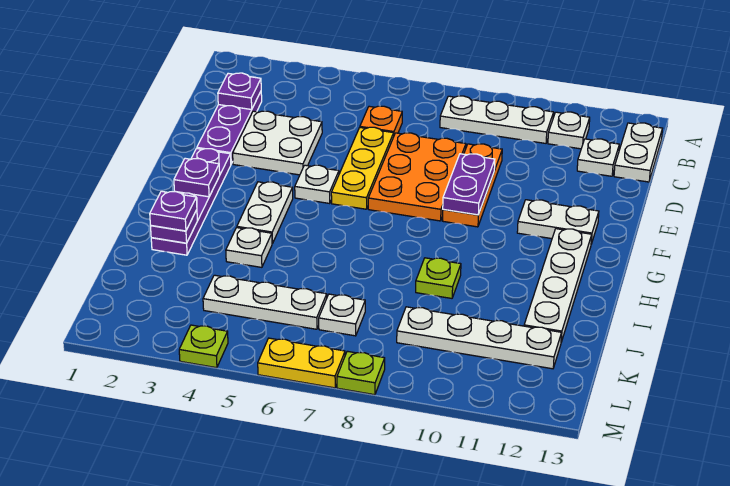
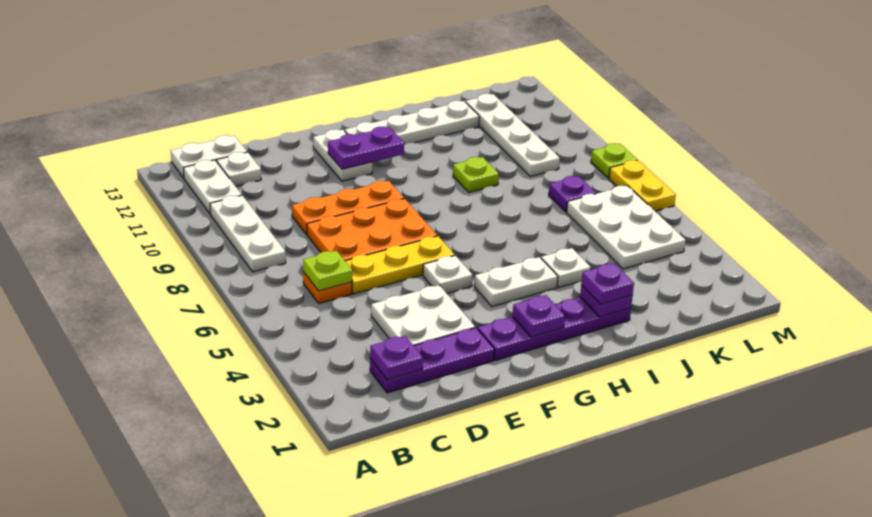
white 1x1 plate [548,112,590,149] -> white 1x2 plate [184,160,242,214]
purple 1x2 plate [443,154,495,215] -> purple 1x2 plate moved to [328,127,404,169]
white 1x3 plate [203,275,327,329] -> white 2x3 plate [567,186,686,269]
white 1x1 plate [319,294,365,336] -> purple 1x1 plate [549,176,596,212]
lime 1x1 plate [179,325,228,368] -> lime 1x1 plate moved to [303,251,352,291]

